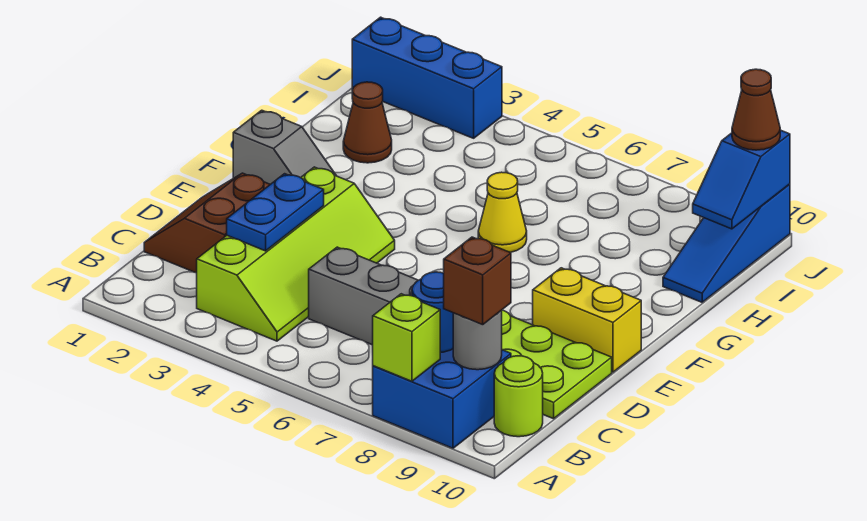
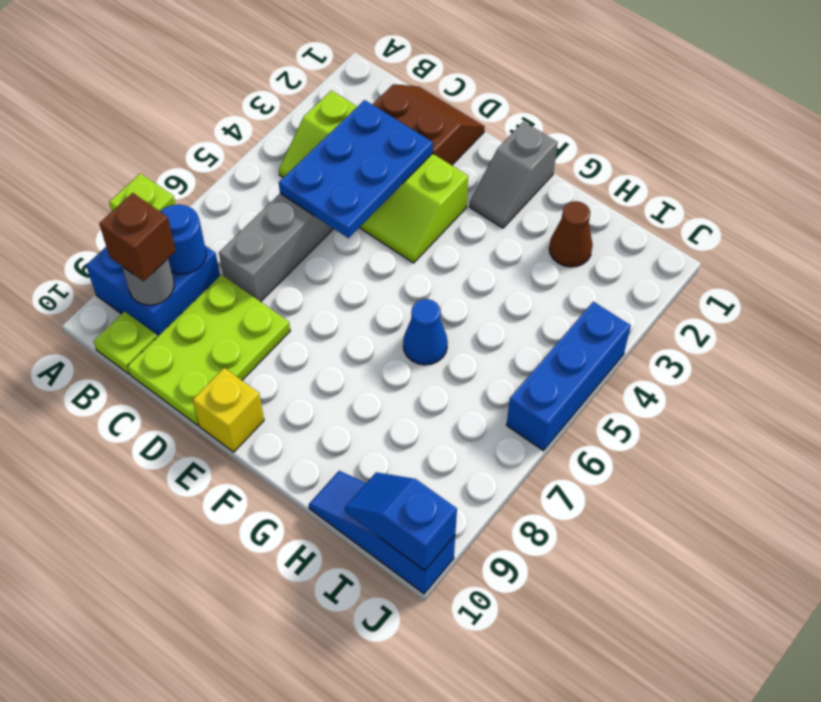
lime 1x1 round brick [494,356,543,437] -> lime 1x1 plate [94,312,157,374]
blue 1x2 plate [227,174,324,251] -> blue 2x3 plate [279,100,433,238]
yellow 1x2 brick [533,268,641,372] -> yellow 1x1 brick [193,368,264,452]
yellow 1x1 cone [478,172,527,253] -> blue 1x1 cone [403,299,448,365]
blue 1x3 brick [352,17,502,138] -> blue 1x3 brick moved to [507,302,631,451]
brown 1x1 cone [732,69,780,150] -> none

